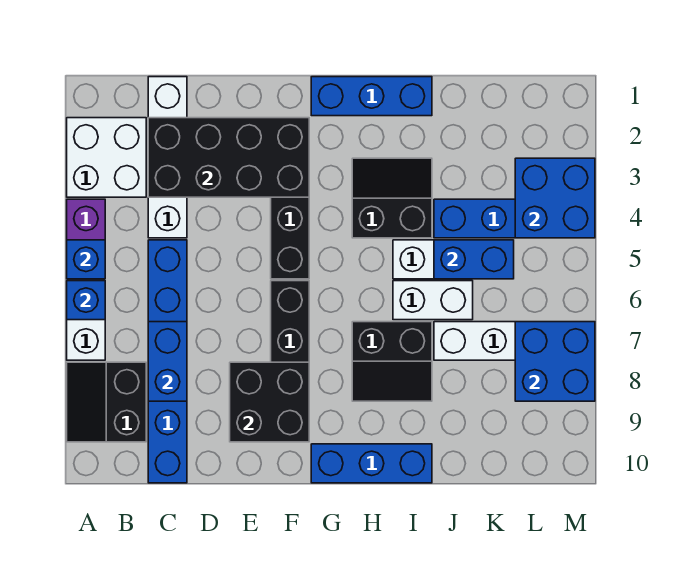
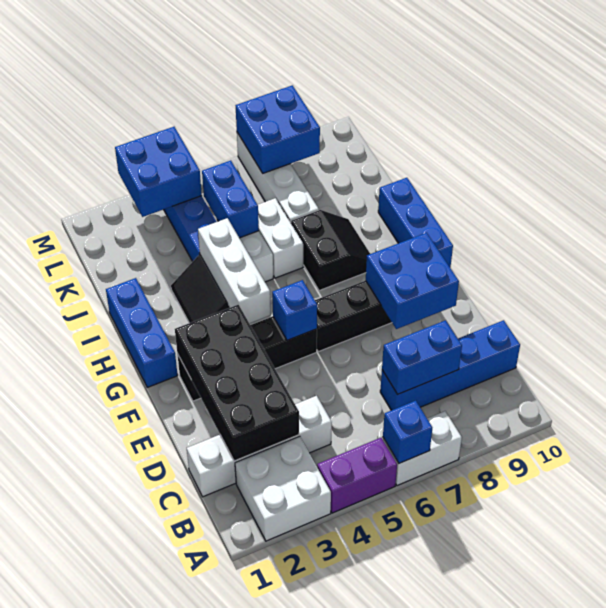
blue 1x1 brick [67,240,105,279] -> blue 1x1 brick moved to [272,280,317,340]
black 2x2 slope [67,362,146,442] -> none
blue 1x6 brick [148,240,187,483] -> blue 1x4 brick [380,320,520,410]
black 2x2 brick [230,362,309,442] -> blue 2x2 brick [366,233,459,329]
none -> white 1x3 brick [198,218,271,324]

